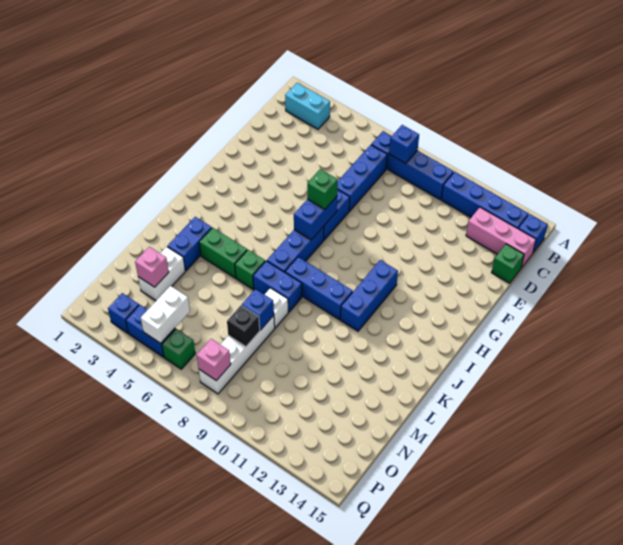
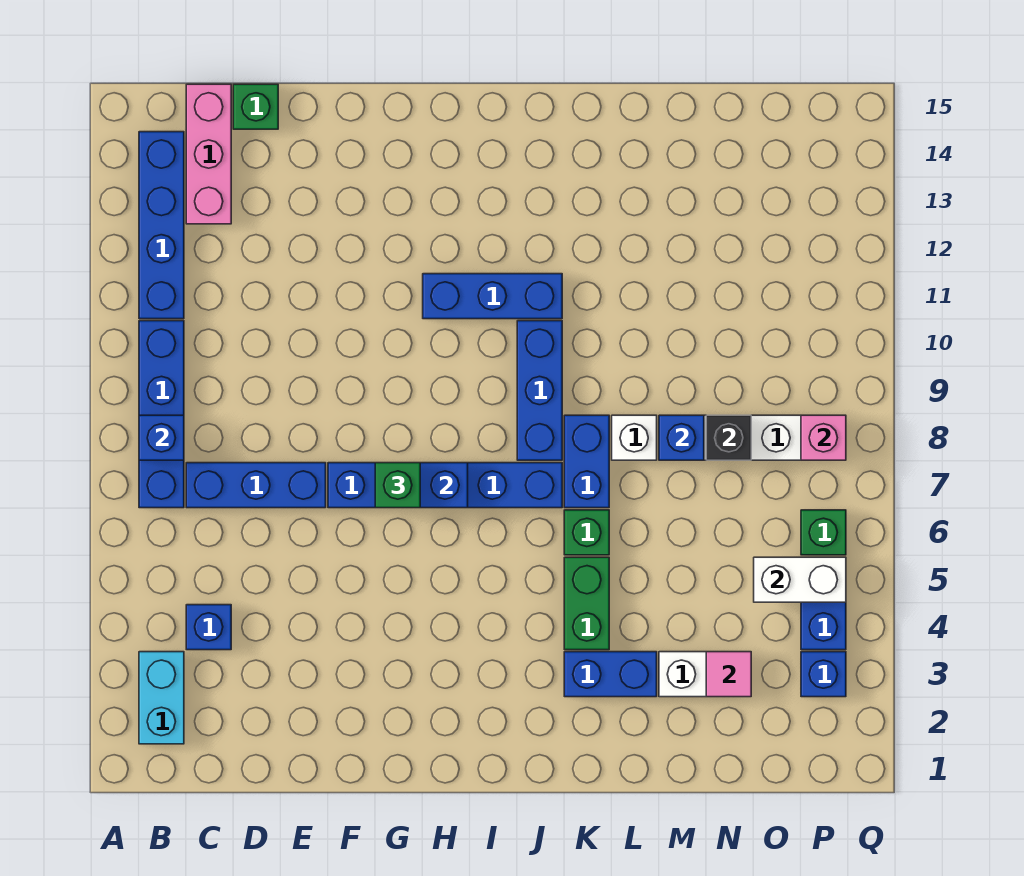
blue 1x1 brick [518,214,548,253] -> blue 1x1 brick moved to [186,605,231,650]
pink 1x1 brick [135,247,169,287] -> pink 1x1 tile [706,652,751,697]

